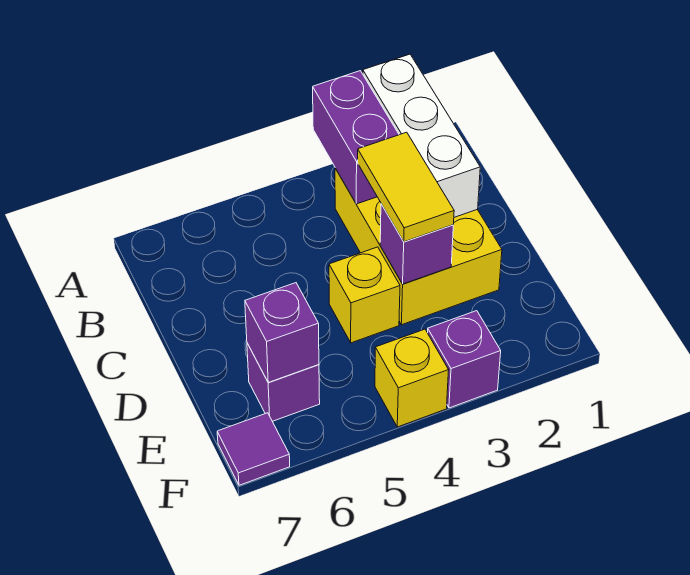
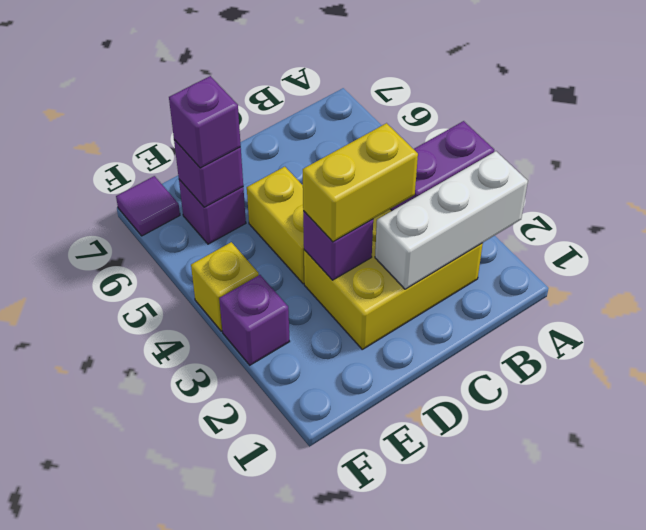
yellow 1x2 tile [358,132,454,242] -> yellow 1x2 brick [303,123,418,242]
yellow 1x1 brick [329,247,400,343] -> yellow 1x2 brick [247,167,304,284]
none -> purple 1x1 brick [169,76,241,168]

